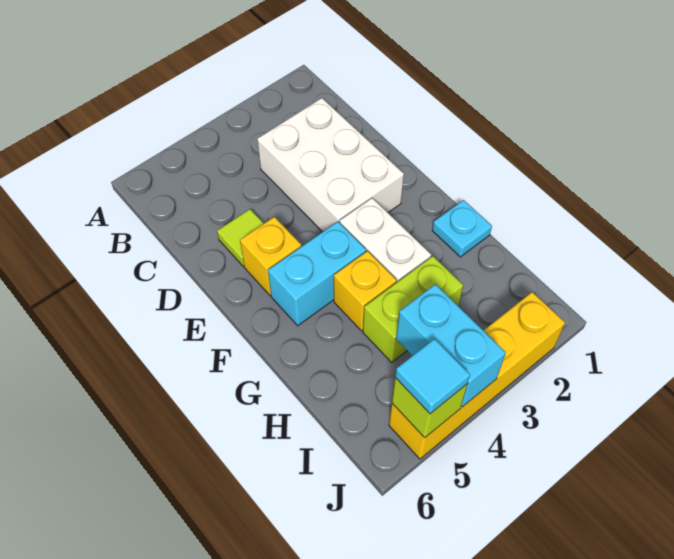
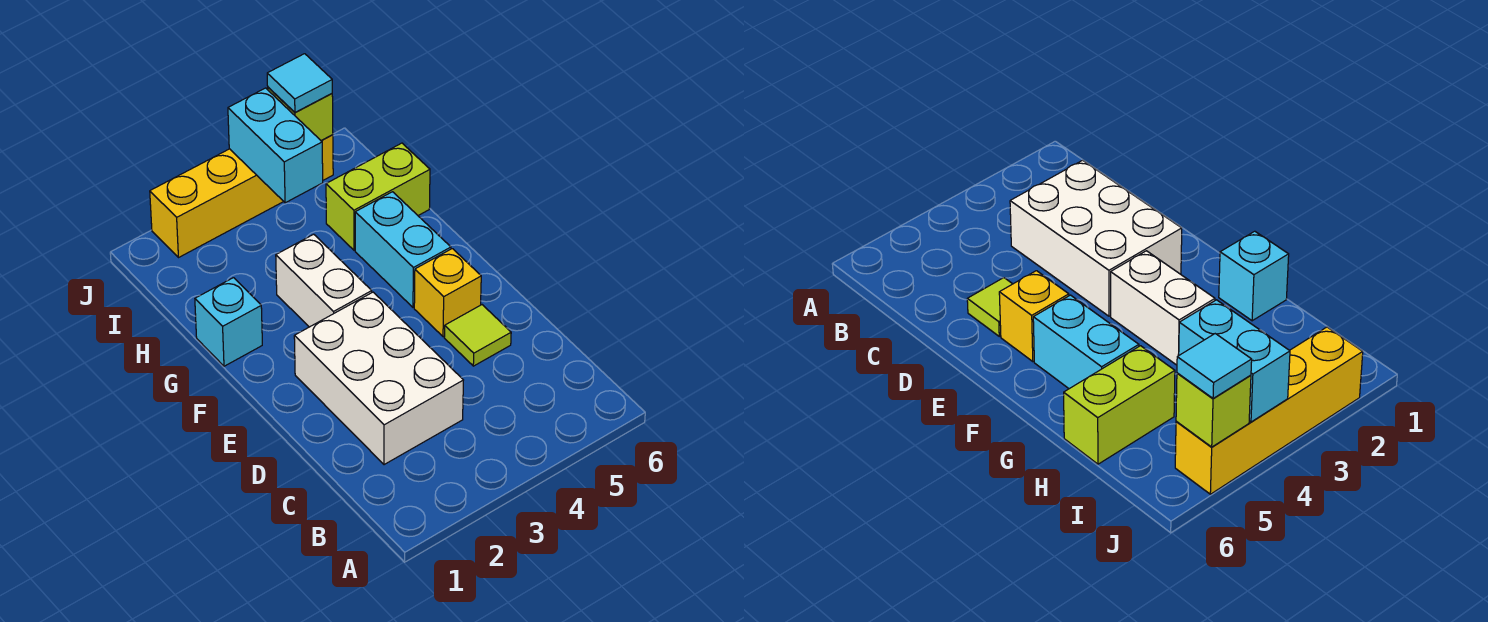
cyan 1x2 brick [268,222,366,326] -> cyan 1x2 brick turned to [355,192,451,307]
cyan 1x1 plate [432,200,492,257] -> cyan 1x1 brick [195,278,262,366]
yellow 1x1 brick [334,251,397,331] -> none
lime 1x2 brick [363,256,463,362] -> lime 1x2 brick moved to [326,143,430,250]

